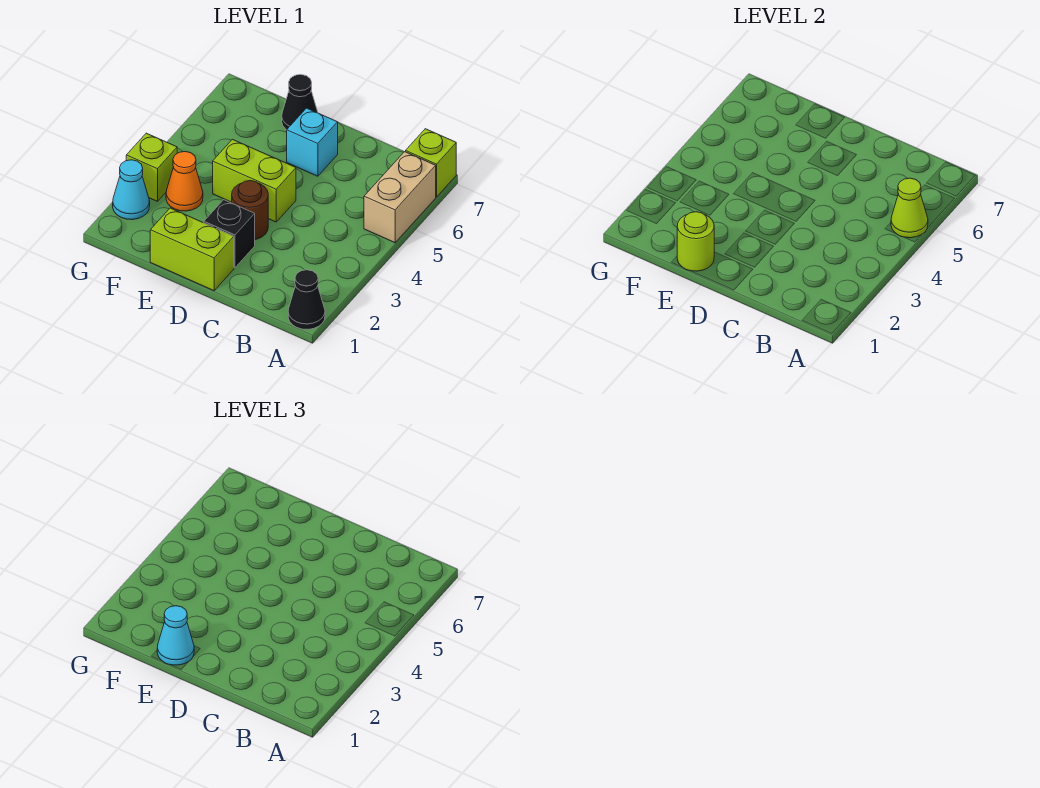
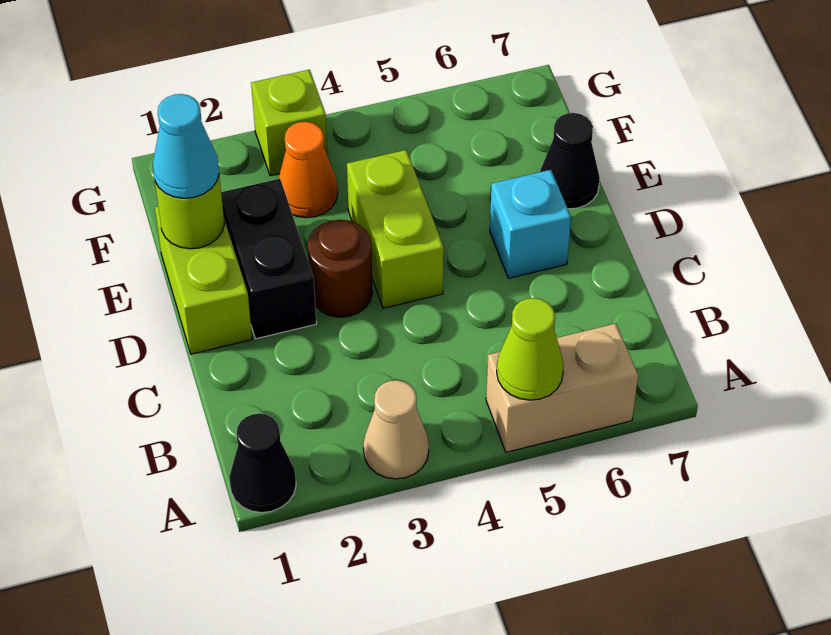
none -> tan 1x1 cone [363,380,429,479]
lime 1x1 brick [406,129,456,197] -> none
black 1x1 brick [204,200,255,268] -> black 1x2 brick [221,179,316,339]
cyan 1x1 cone [113,160,150,220] -> none

